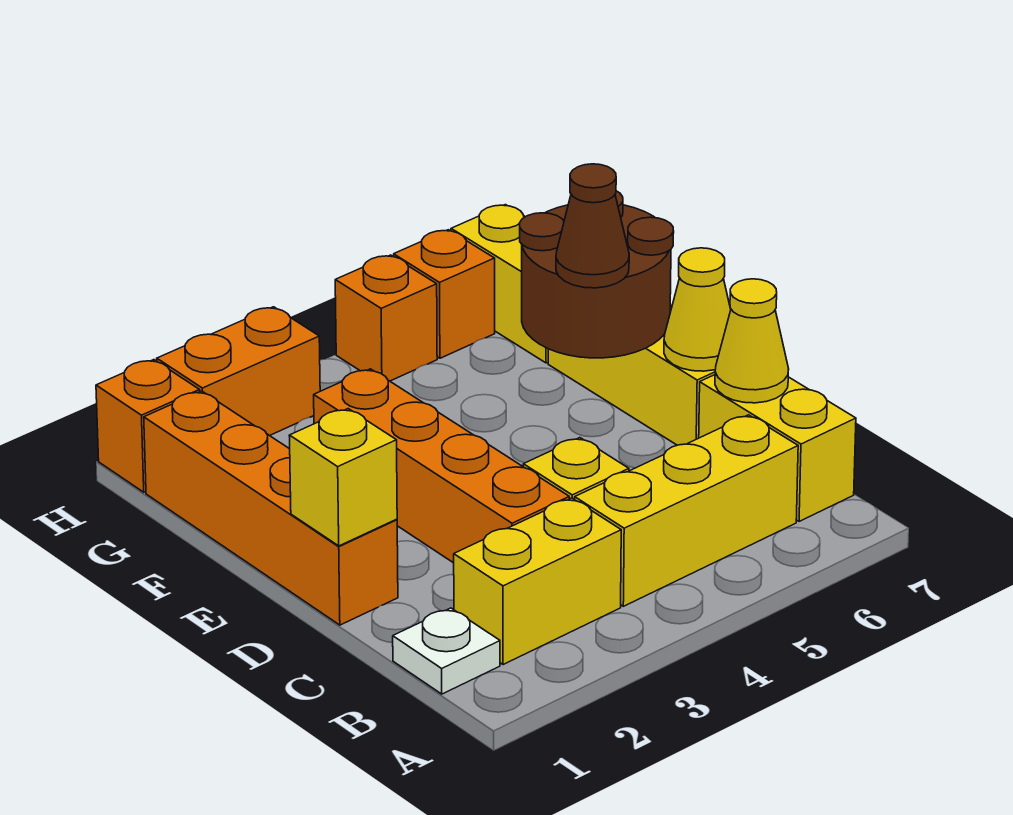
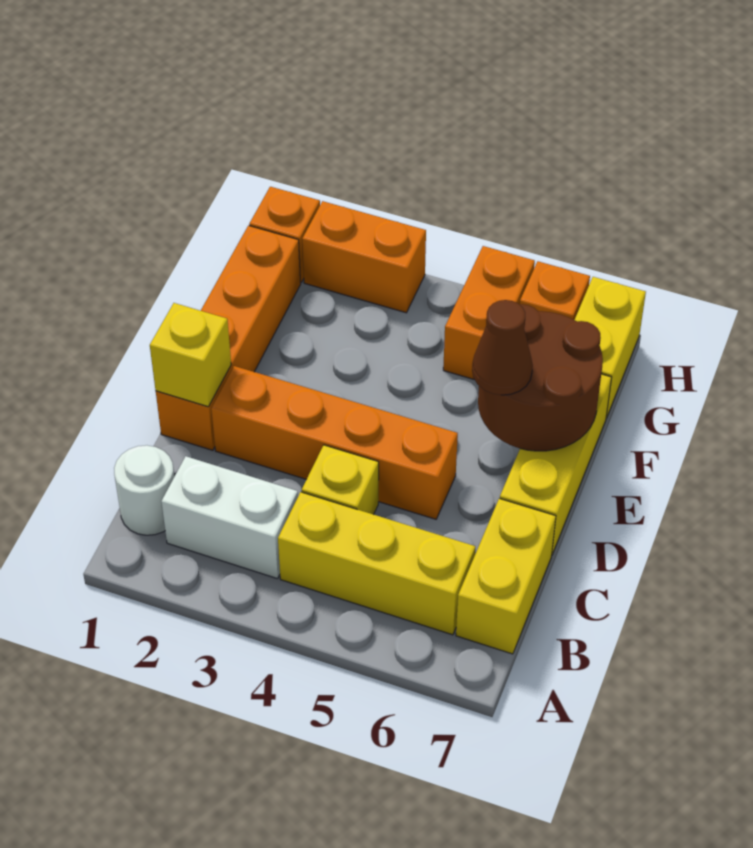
white 1x1 plate [393,608,500,694] -> white 1x1 round brick [114,445,174,535]
yellow 1x2 brick [454,498,621,665] -> white 1x2 brick [161,456,298,579]
orange 1x4 brick [314,369,569,563] -> orange 1x4 brick turned to [211,366,458,519]
yellow 1x1 cone [715,279,789,403] -> none
yellow 1x1 cone [664,248,731,371] -> none
orange 1x1 brick [335,255,437,381] -> orange 1x2 brick [443,246,535,379]

